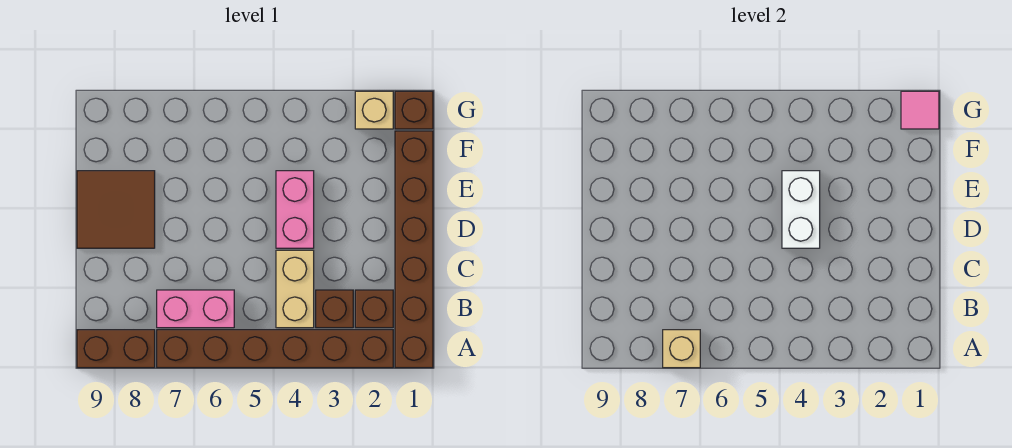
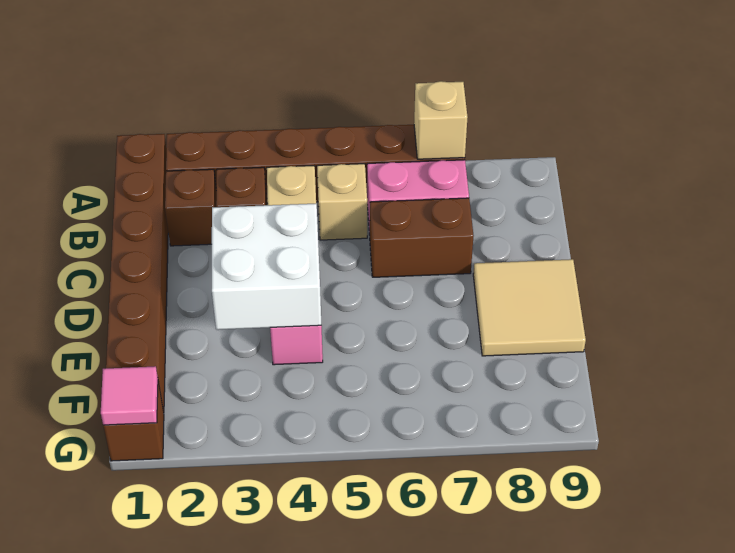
brown 1x2 brick [77,330,155,368] -> brown 1x2 brick moved to [370,198,473,277]
white 1x2 brick [782,171,820,248] -> white 2x2 brick [212,203,321,330]
brown 2x2 tile [77,171,155,248] -> tan 2x2 tile [473,259,586,356]
tan 1x1 brick [355,91,393,129] -> tan 1x1 brick moved to [317,164,367,240]

